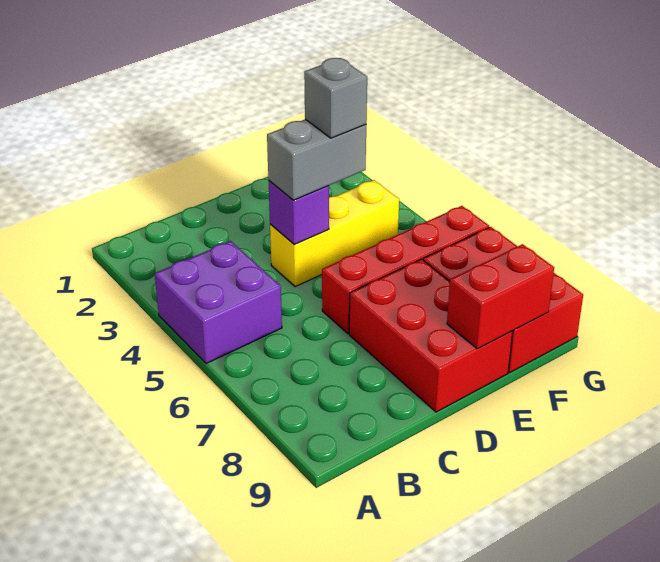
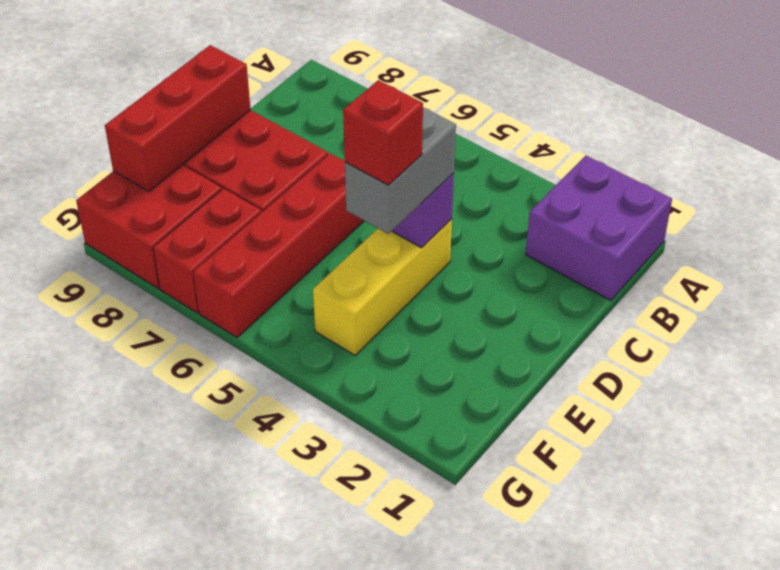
purple 2x2 brick [155,241,282,364] -> purple 2x2 brick moved to [526,156,672,301]
grey 1x1 brick [304,58,367,138] -> red 1x1 brick [343,80,423,185]
red 1x2 brick [447,244,554,349] -> red 1x3 brick [105,45,251,192]

